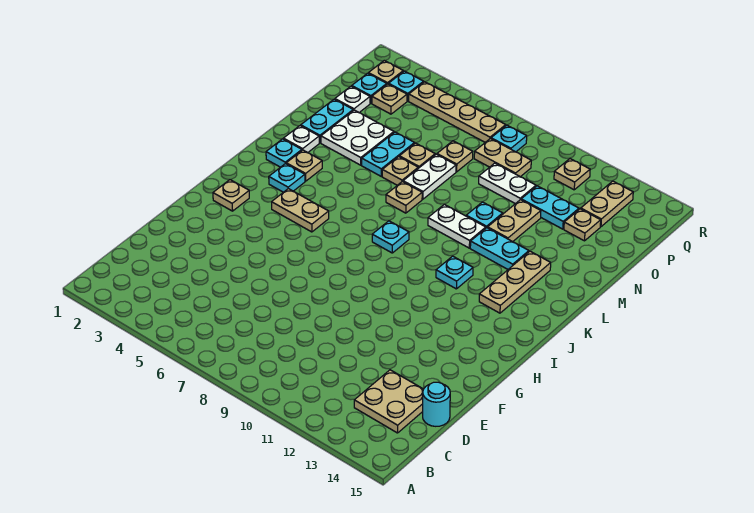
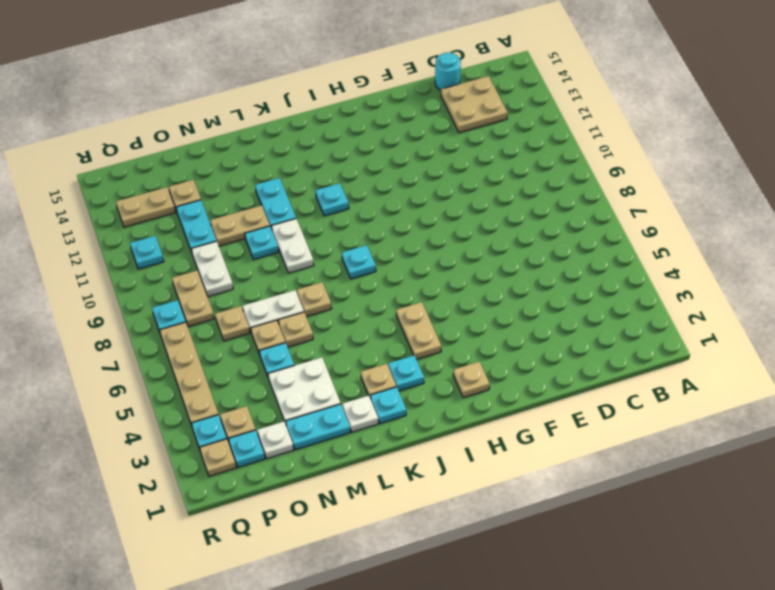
tan 1x3 plate [479,251,551,313] -> none
cyan 1x2 plate [362,132,415,176] -> cyan 1x1 plate [259,343,294,376]
tan 1x1 plate [554,159,590,190] -> cyan 1x1 plate [130,236,164,269]

